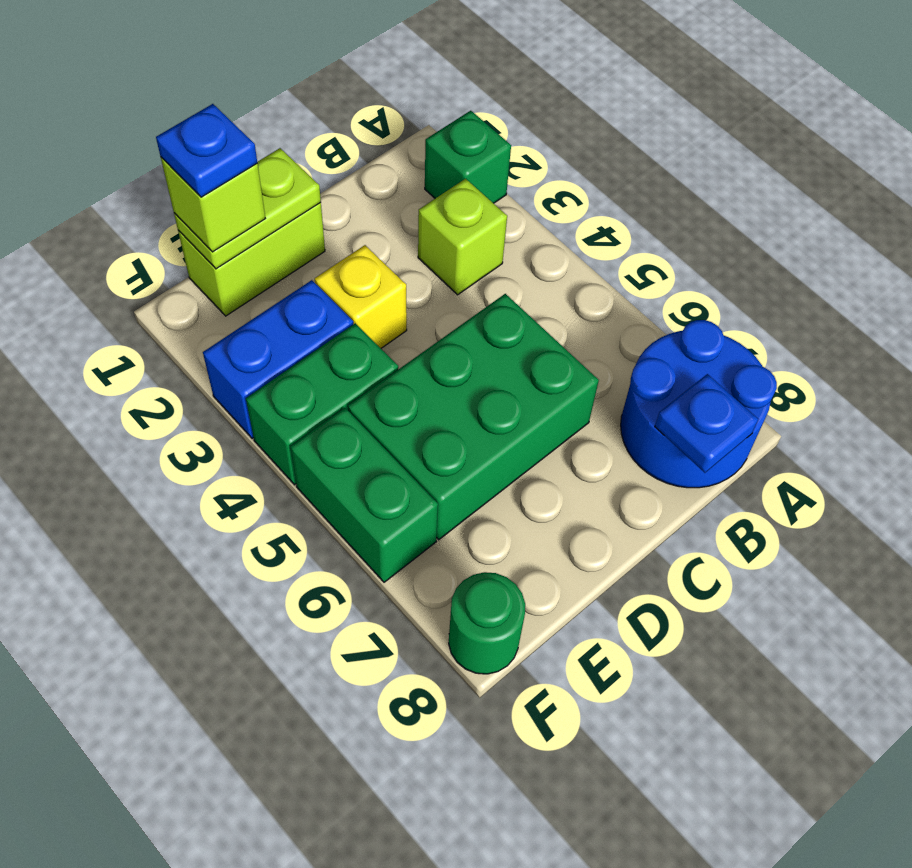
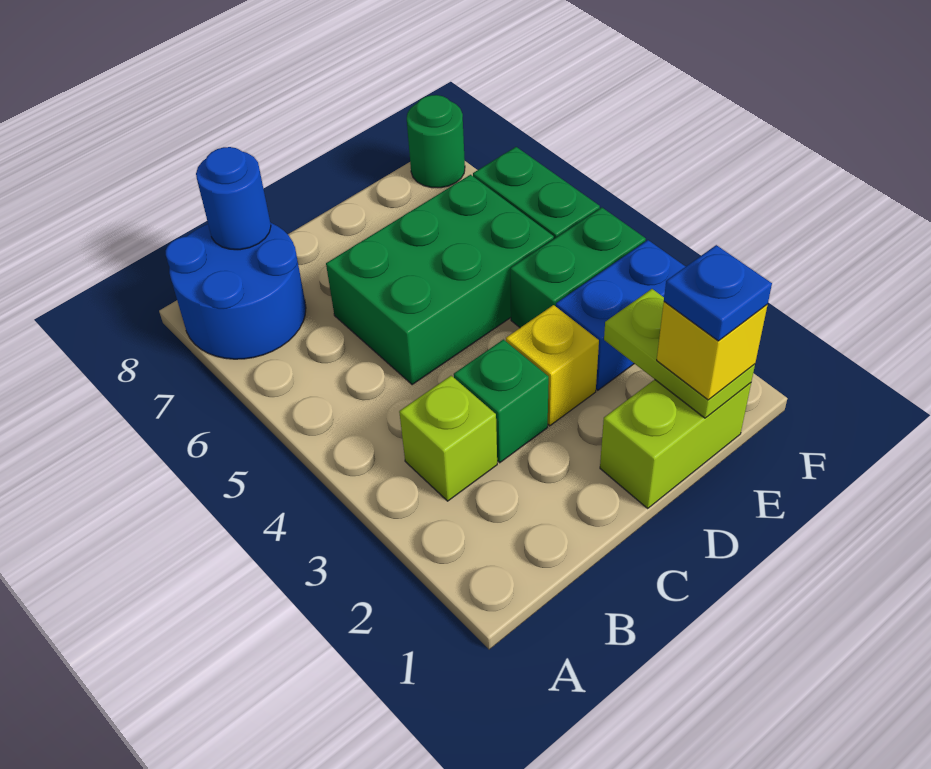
green 1x1 brick [425,111,511,203] -> green 1x1 brick moved to [454,340,549,463]
blue 1x1 plate [655,374,758,473] -> blue 1x1 round brick [196,147,271,250]
lime 1x2 plate [174,148,321,269] -> lime 1x2 plate turned to [604,289,755,418]
lime 1x1 brick [161,157,265,252] -> yellow 1x1 brick [657,302,767,400]

